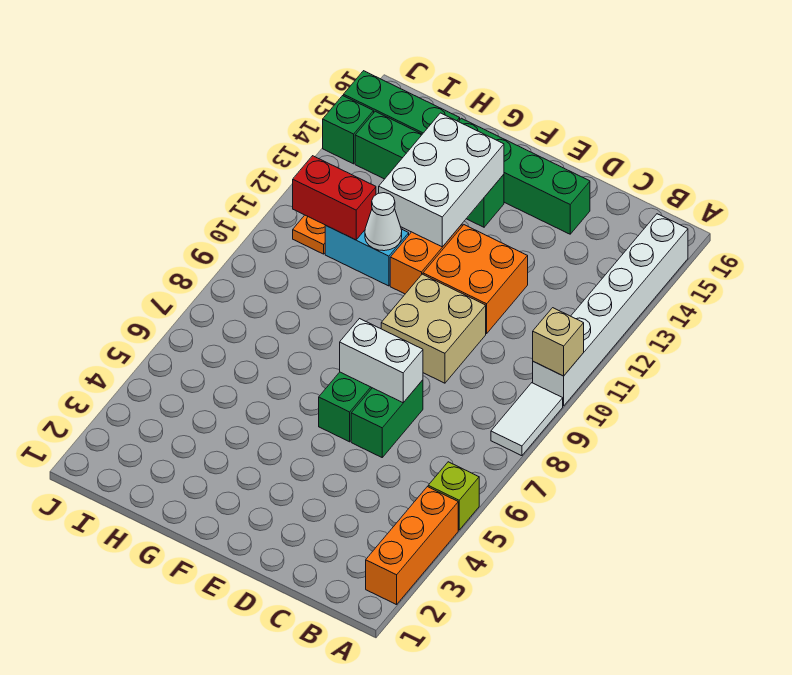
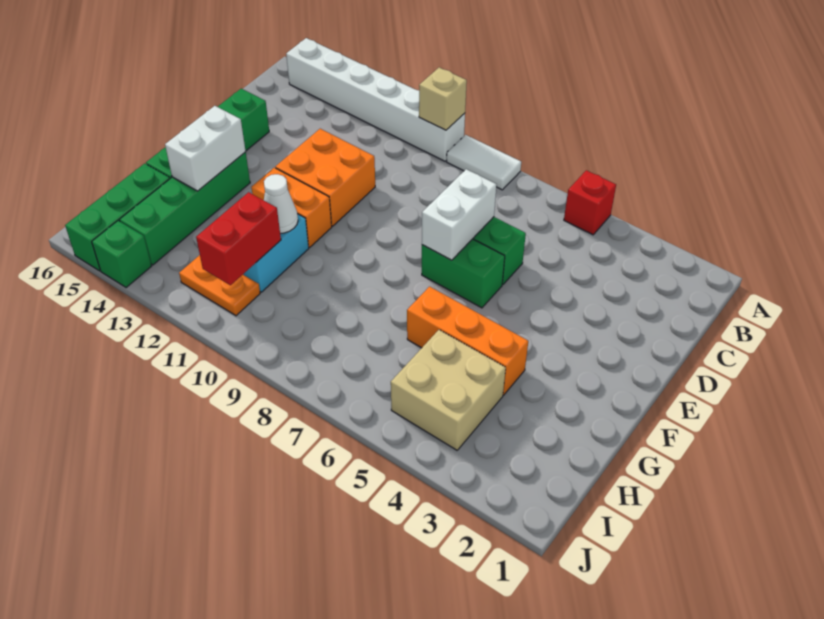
orange 1x3 brick [366,487,458,605] -> orange 1x3 brick moved to [407,287,528,395]
lime 1x1 brick [428,462,479,530] -> red 1x1 brick [564,170,616,235]
tan 2x2 brick [381,274,486,383] -> tan 2x2 brick moved to [391,330,506,450]
white 2x3 brick [379,113,504,247] -> white 1x2 brick [165,106,246,191]

